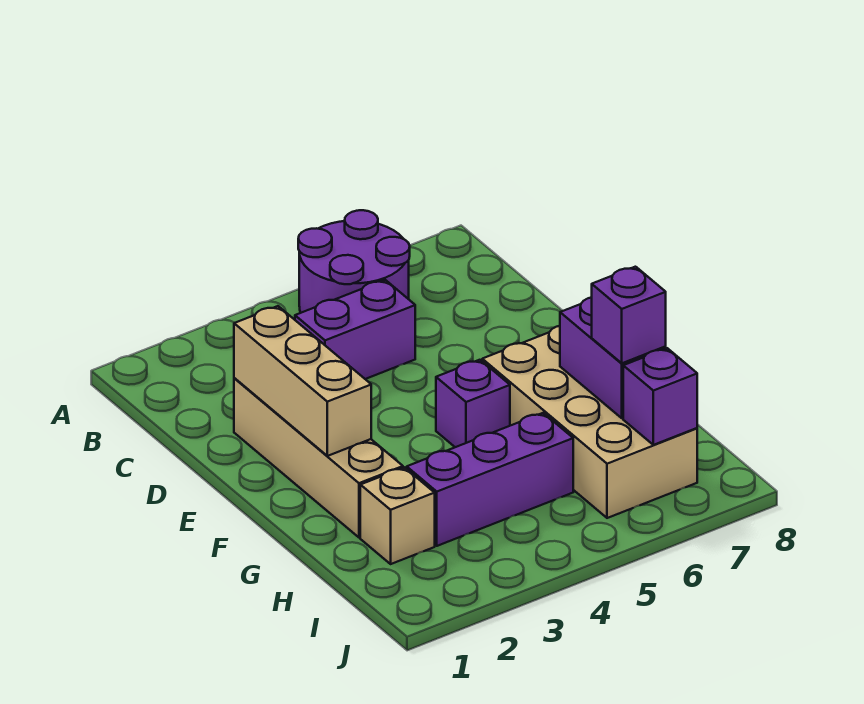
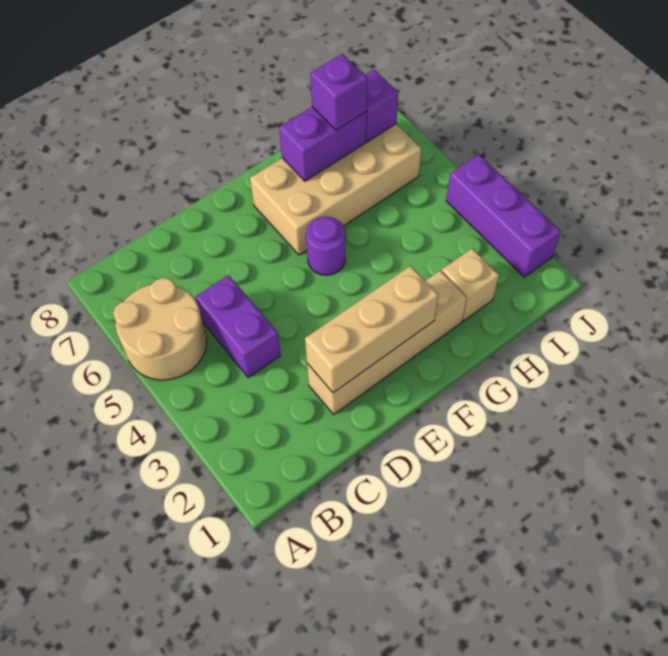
purple 2x2 round brick [298,210,410,313] -> tan 2x2 round brick [113,278,207,380]
purple 1x1 brick [436,360,510,447] -> purple 1x1 round brick [306,217,345,275]
purple 1x3 brick [407,413,573,546] -> purple 1x3 brick moved to [446,155,561,277]

